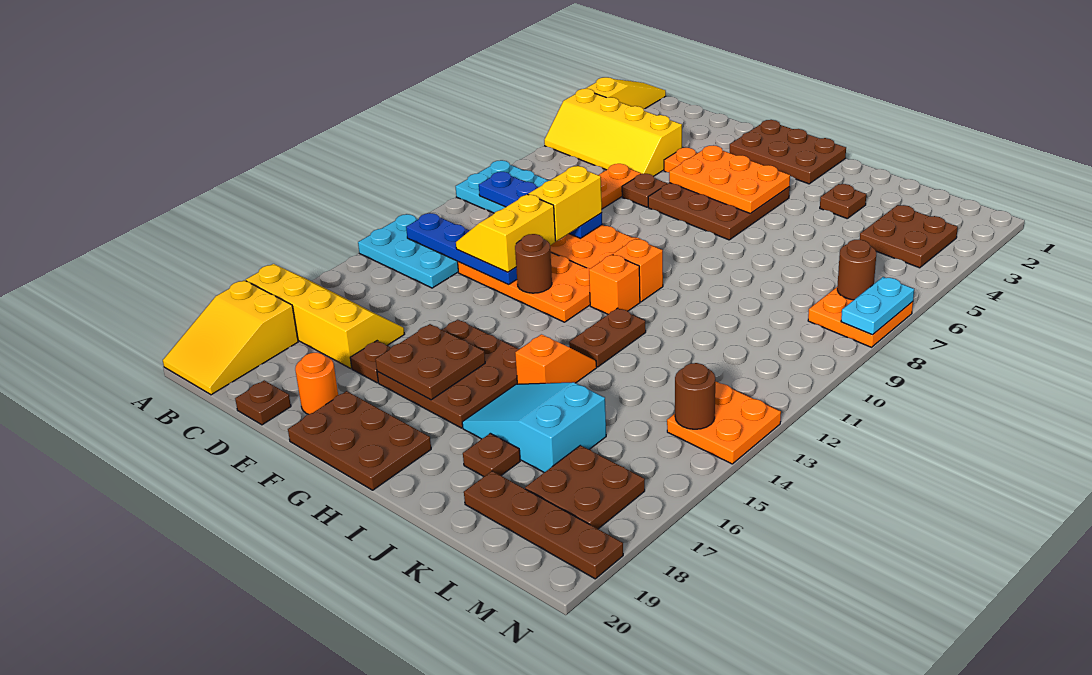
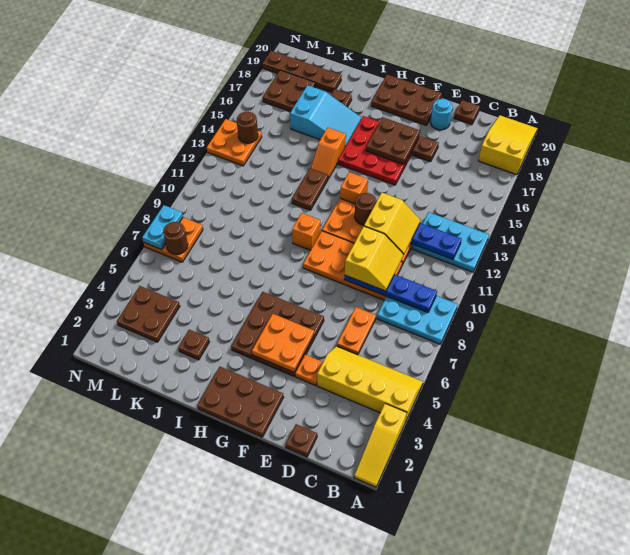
yellow 2x4 slope [246,264,404,368] -> none
brown 1x1 plate [622,174,667,207] -> brown 1x1 plate moved to [286,424,317,457]
orange 1x1 round brick [295,353,338,414] -> cyan 1x1 round brick [430,99,453,130]
orange 2x3 plate [669,145,790,214] -> orange 2x2 plate [252,314,314,372]
brown 3x3 plate [377,320,519,428] -> red 3x3 plate [338,116,419,185]
orange 1x1 brick [589,255,640,314] -> orange 1x1 brick moved to [340,172,368,204]

